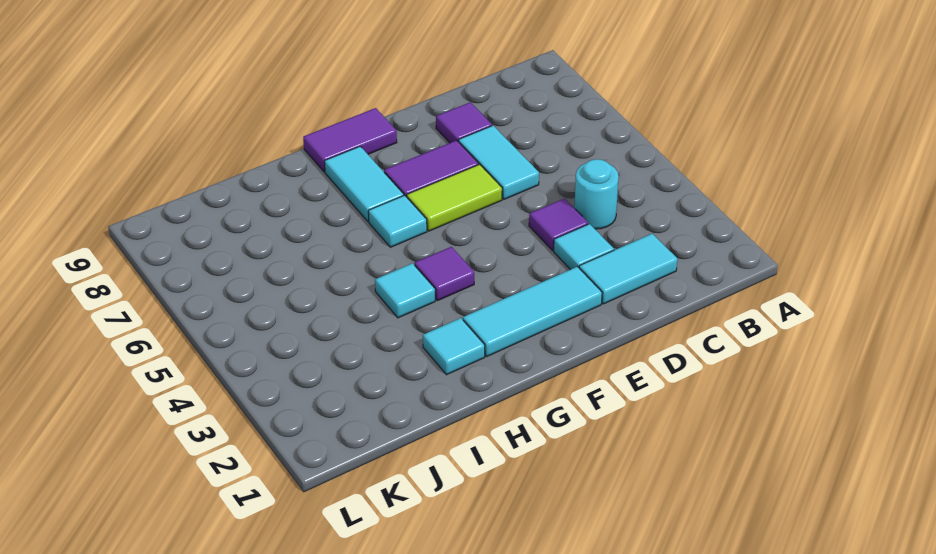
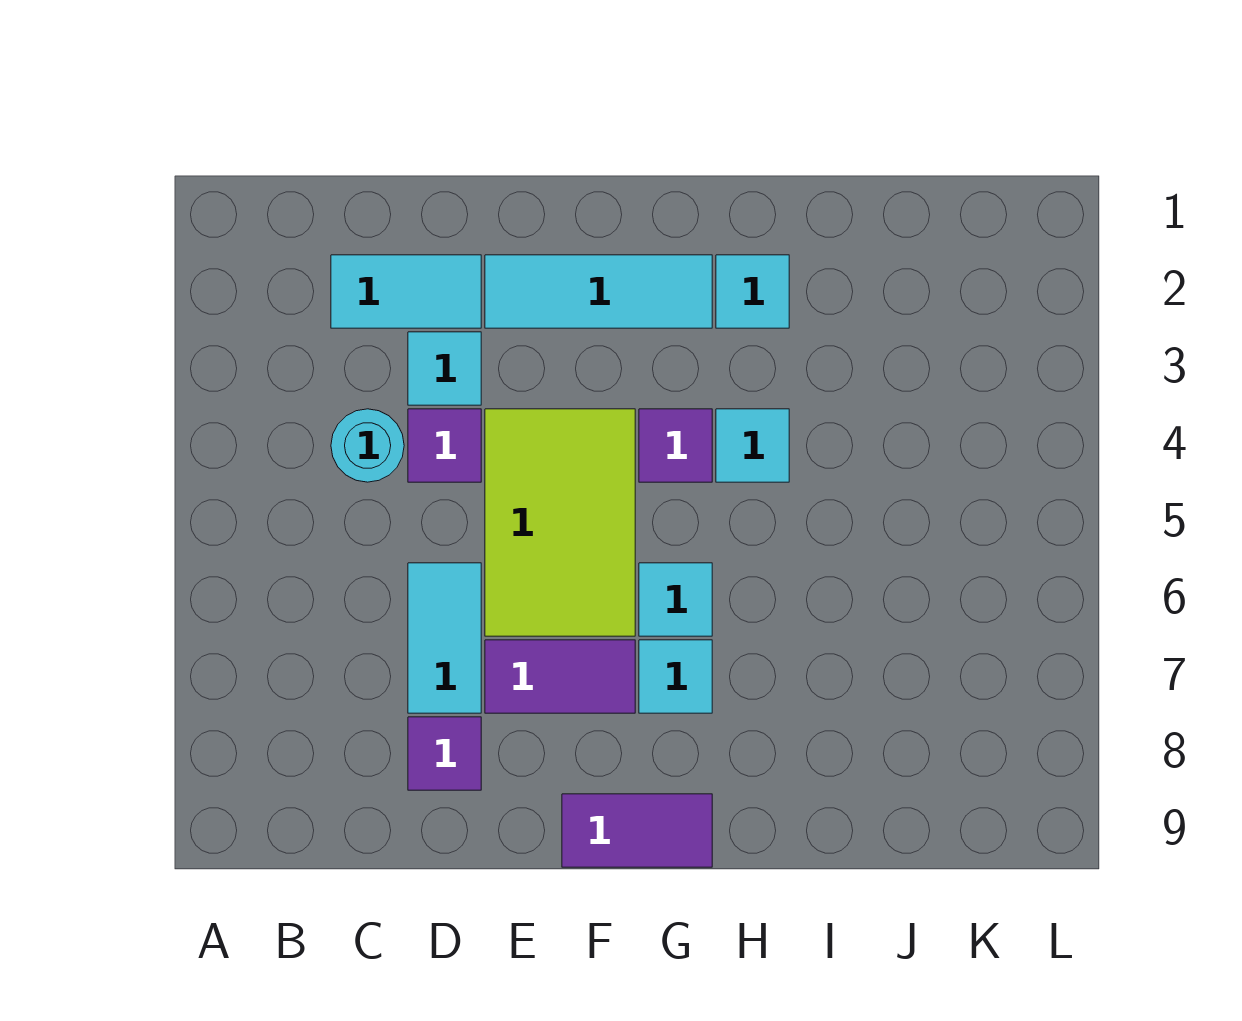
lime 1x2 tile [407,164,502,231] -> lime 2x3 tile [485,409,635,636]
cyan 1x2 tile [324,146,404,222] -> cyan 1x1 tile [639,640,712,713]

